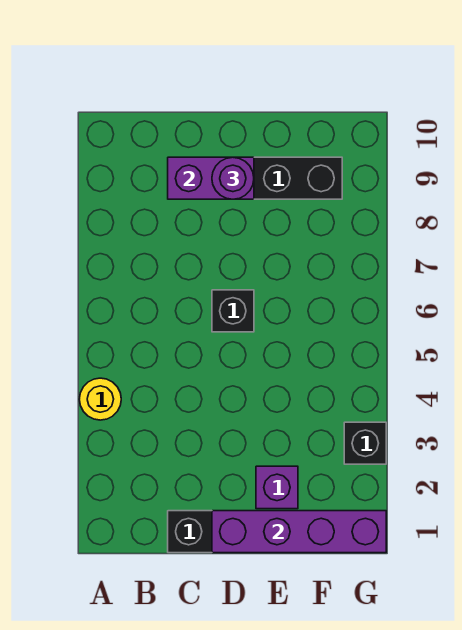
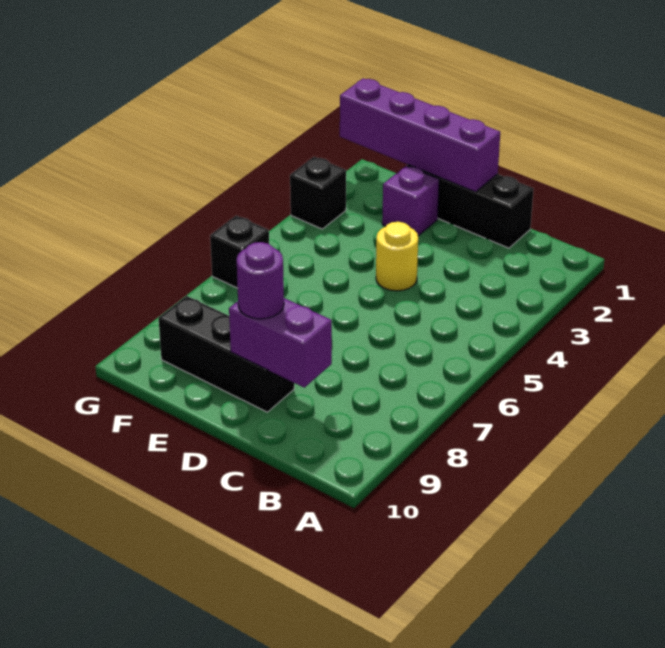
yellow 1x1 round brick [79,378,121,420] -> yellow 1x1 round brick moved to [376,222,418,291]
black 1x1 brick [212,290,254,332] -> black 1x1 brick moved to [210,216,269,288]

